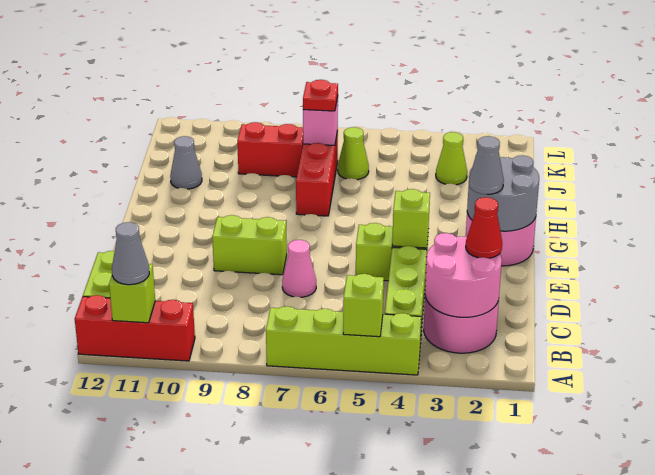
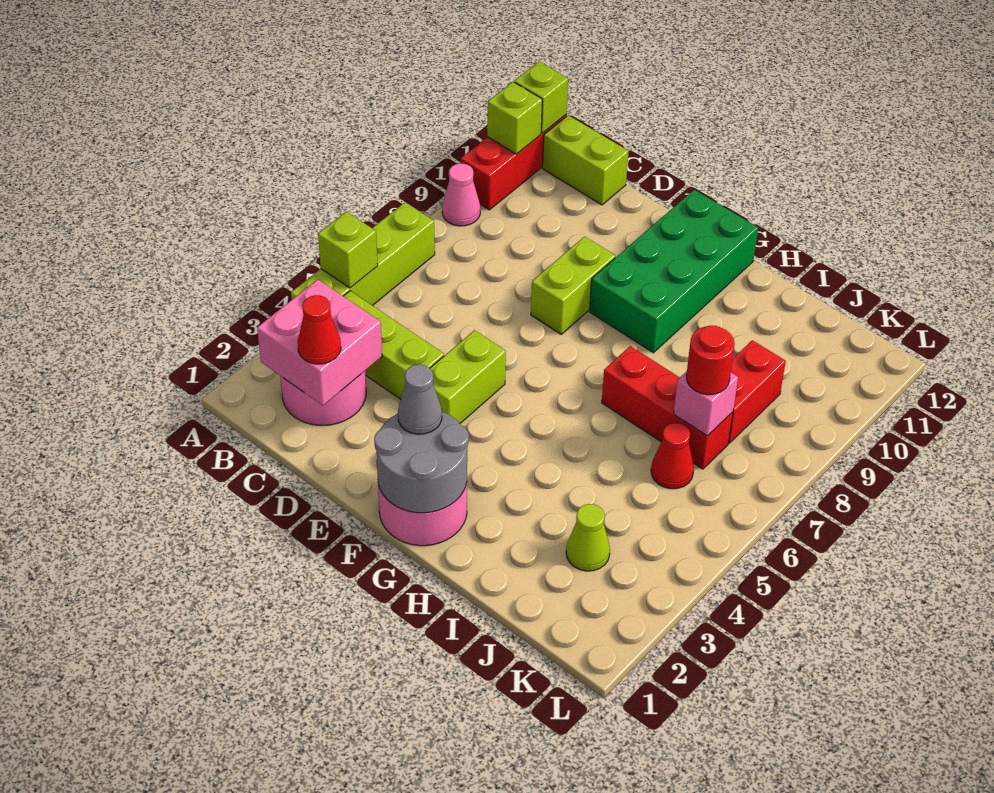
grey 1x1 cone [112,222,149,285] -> none
pink 2x2 round brick [425,233,502,317] -> pink 2x2 brick [257,279,382,405]
pink 1x1 cone [282,240,316,297] -> pink 1x1 cone moved to [442,163,480,226]
lime 1x1 brick [392,189,430,248] -> lime 1x1 brick moved to [514,62,568,133]
none -> green 2x4 brick [590,190,758,353]
grey 1x1 cone [170,136,202,189] -> none
lime 1x1 cone [338,127,369,180] -> red 1x1 cone [651,423,694,489]
red 1x1 plate [303,80,338,111] -> red 1x1 round brick [686,326,735,395]

